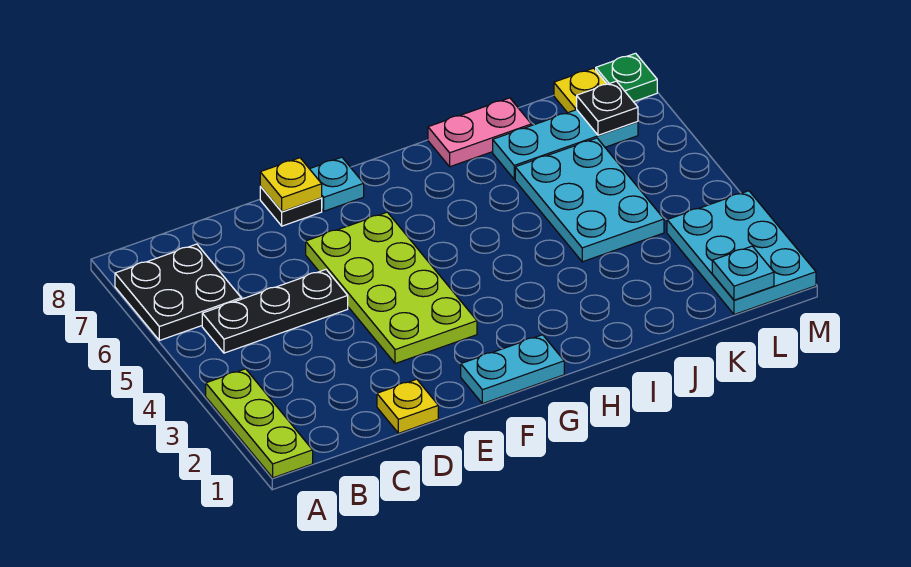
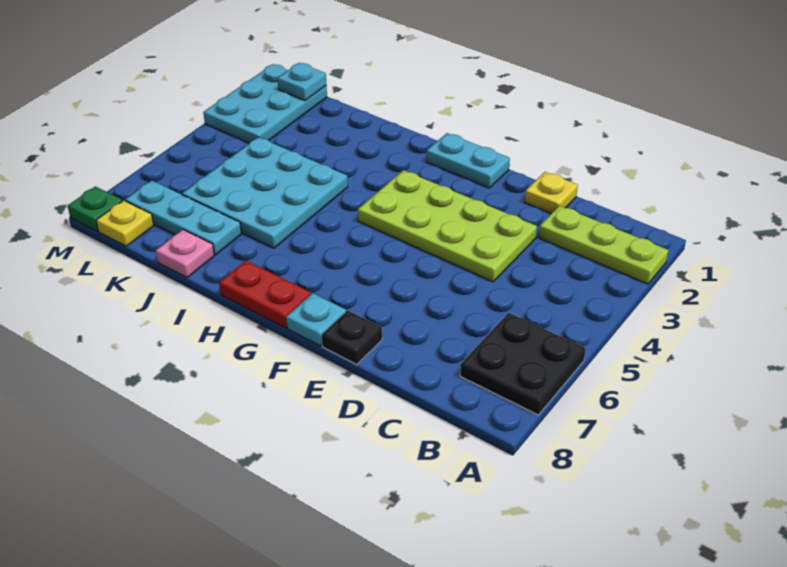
lime 1x3 plate [206,369,313,478] -> lime 1x3 plate turned to [539,206,668,284]
black 1x3 plate [202,270,348,353] -> none
lime 2x4 plate [306,212,477,364] -> lime 2x4 plate turned to [358,170,537,282]
yellow 1x1 plate [260,158,322,212] -> none
none -> red 1x2 plate [219,260,311,328]
pink 1x2 plate [428,98,531,167] -> pink 1x1 plate [156,230,214,277]
cyan 2x3 plate [515,138,664,262] -> cyan 3x3 plate [182,137,348,248]
black 1x1 plate [577,81,638,135] -> none

